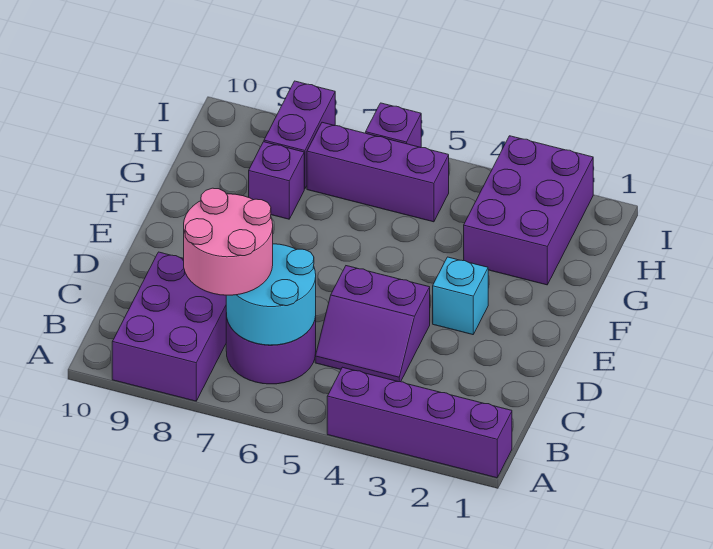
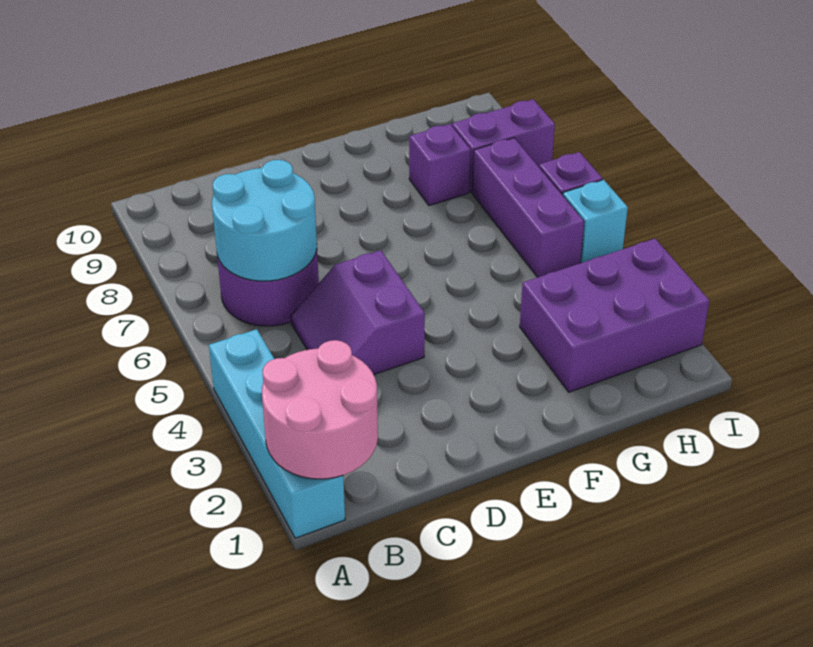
purple 1x4 brick [327,367,512,478] -> cyan 1x4 brick [209,329,345,538]
purple 2x3 brick [112,252,226,401] -> none
pink 2x2 round brick [184,188,273,295] -> pink 2x2 round brick moved to [262,340,378,479]
cyan 1x1 brick [433,257,488,335] -> cyan 1x1 brick moved to [563,180,628,263]

